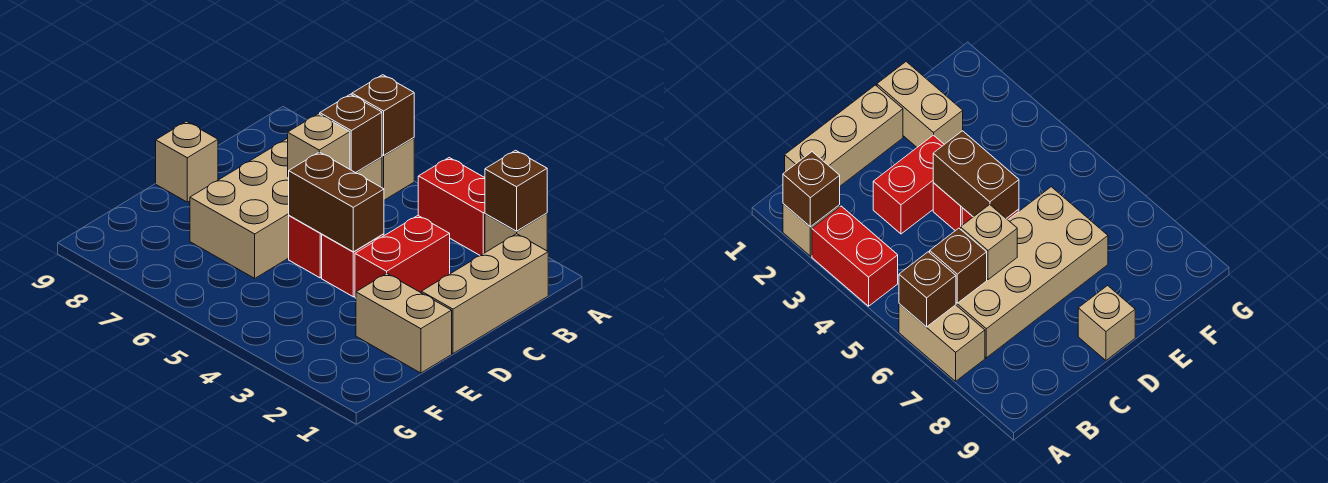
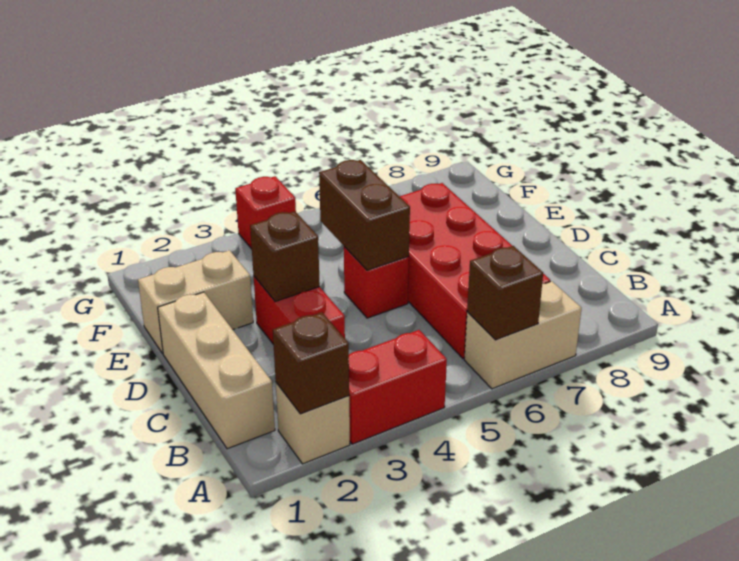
tan 2x4 brick [190,138,382,278] -> red 2x4 brick [399,183,550,359]
brown 1x1 brick [320,94,382,173] -> brown 1x1 brick moved to [250,211,320,302]
tan 1x1 brick [288,114,350,177] -> none
red 1x1 brick [322,234,384,297] -> red 1x1 brick moved to [235,176,296,249]
brown 1x2 brick [289,152,384,252] -> brown 1x2 brick turned to [319,160,410,270]
tan 1x1 brick [156,121,218,202] -> none

